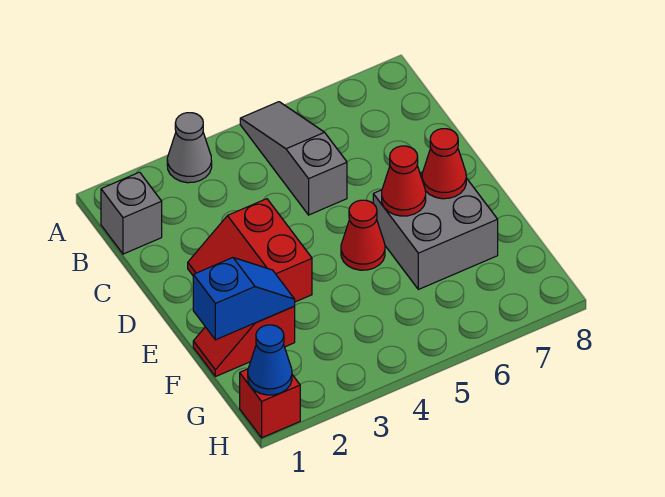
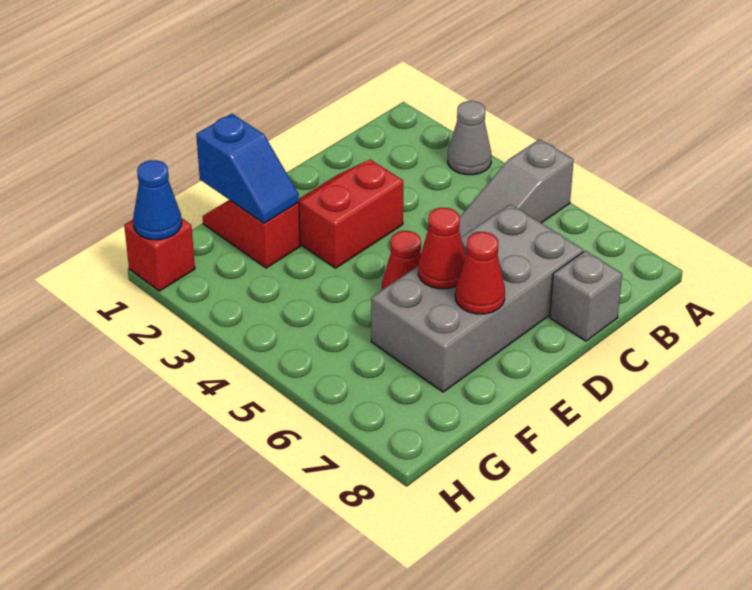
grey 1x3 slope [240,102,347,215] -> grey 1x3 slope turned to [459,139,574,237]
grey 1x1 brick [101,172,162,254] -> grey 1x1 brick moved to [550,251,622,341]
grey 2x2 brick [373,172,498,289] -> grey 2x4 brick [371,204,583,392]

